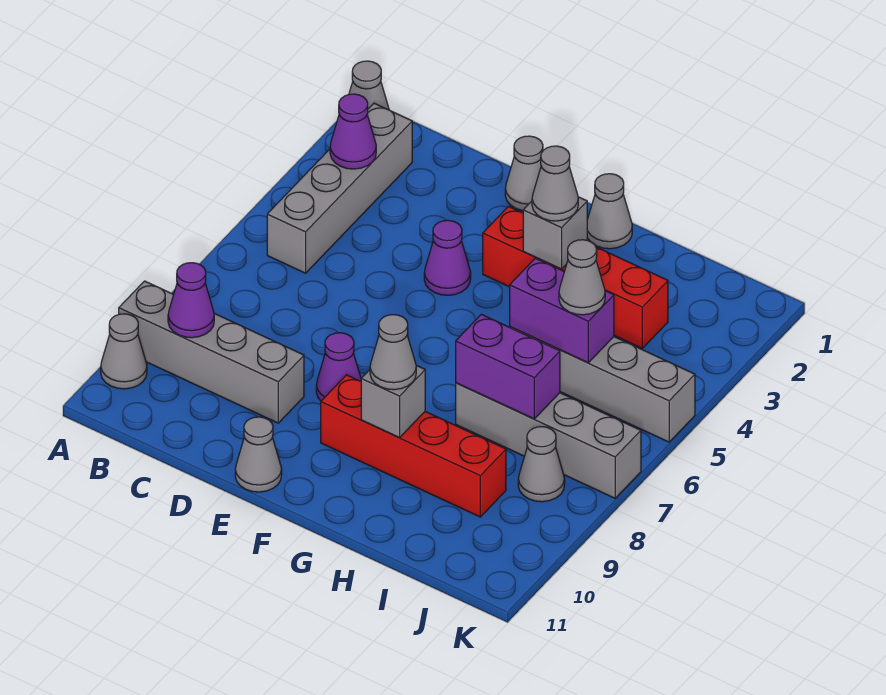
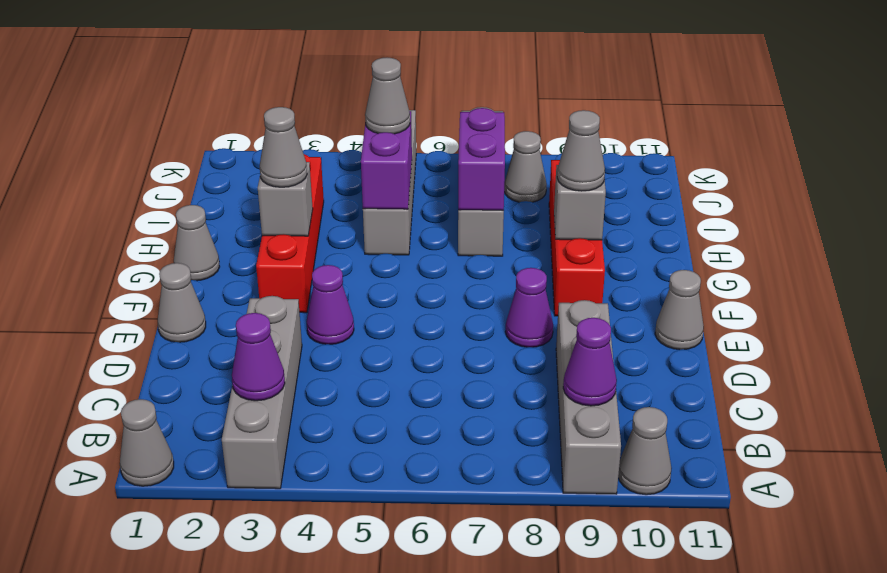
grey 1x4 brick [267,103,412,273] -> grey 1x4 brick turned to [222,296,302,489]

